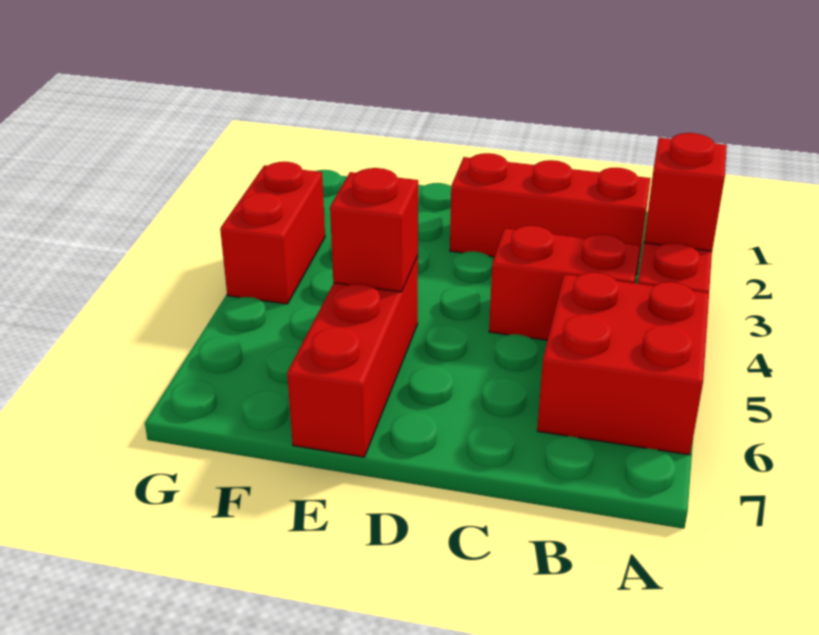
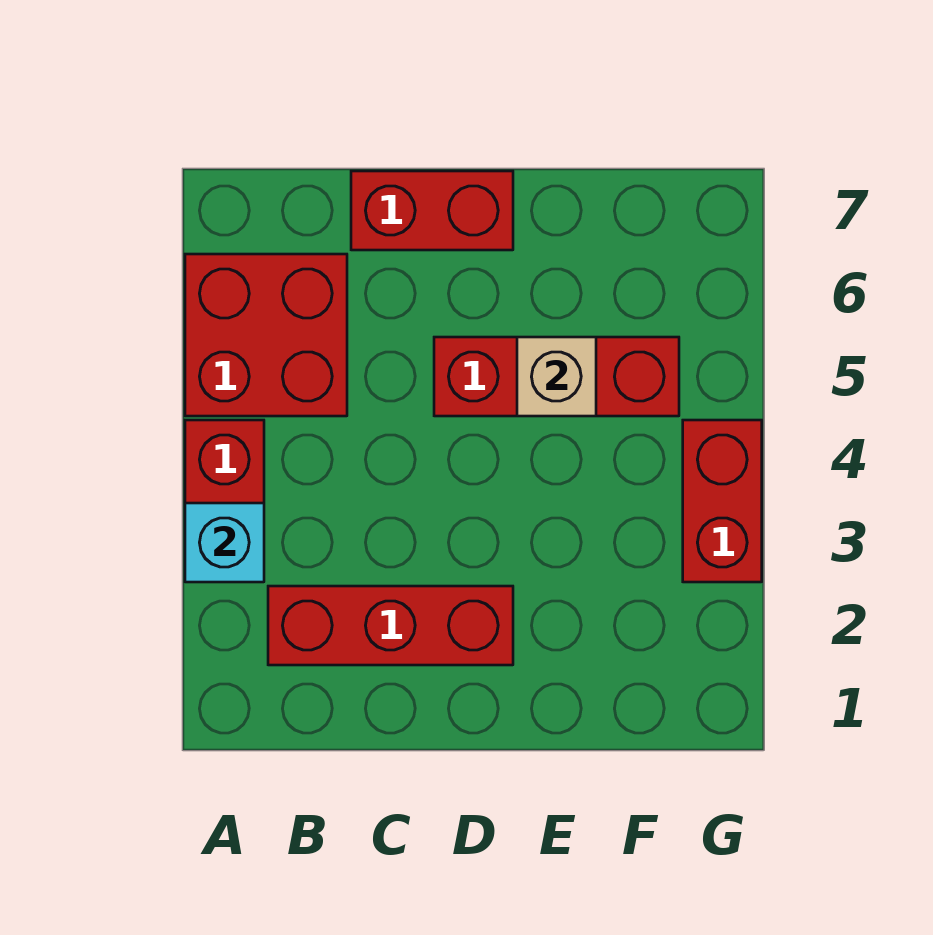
red 1x1 brick [644,133,727,251] -> cyan 1x1 brick [185,503,264,582]
red 1x2 brick [489,226,640,340] -> red 1x2 brick moved to [351,171,513,250]
red 1x3 brick [287,256,418,457] -> red 1x3 brick turned to [434,337,679,416]
red 1x1 brick [330,168,418,292] -> tan 1x1 brick [517,337,596,416]

